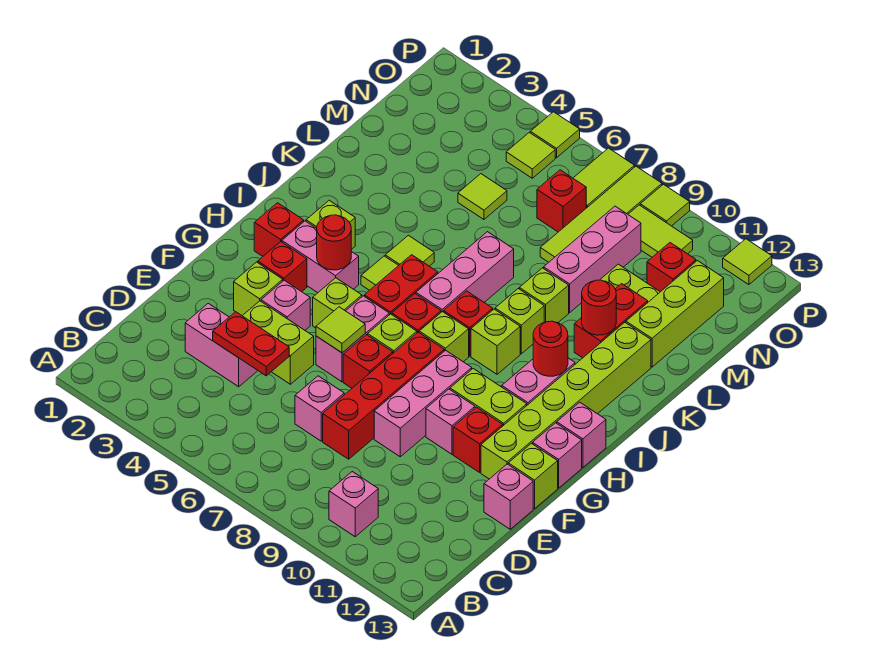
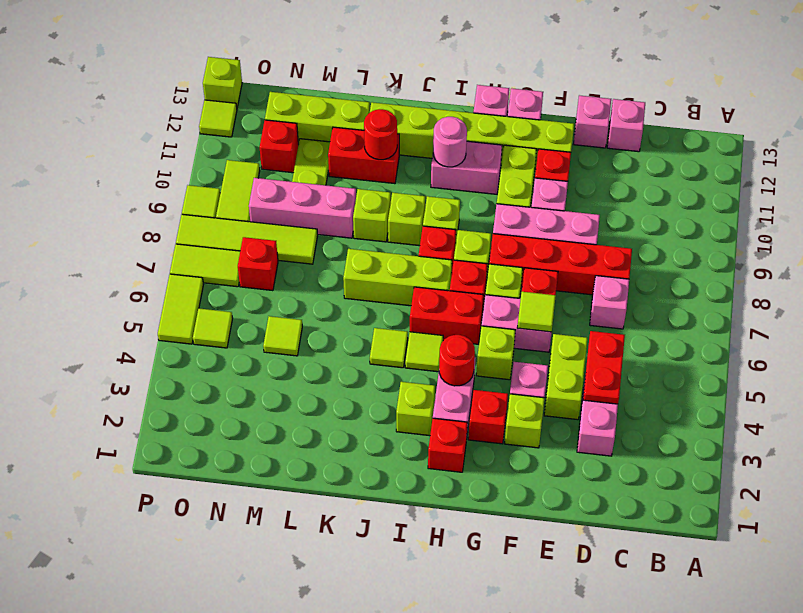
pink 1x1 brick [329,472,378,537] -> pink 1x1 brick moved to [607,99,645,152]
lime 1x1 brick [508,443,558,509] -> lime 1x1 brick moved to [203,57,242,107]
pink 1x3 brick [416,232,514,312] -> lime 1x3 brick [343,249,452,306]
red 1x1 round brick [533,321,568,376] -> pink 1x1 round brick [433,117,467,167]
lime 1x1 tile [530,112,580,158] -> lime 1x2 tile [158,274,204,344]

